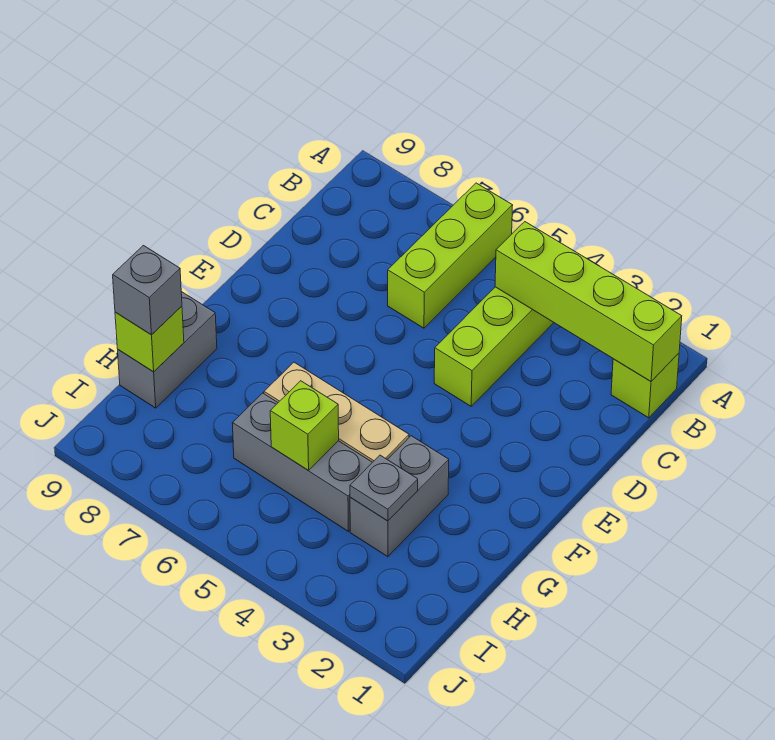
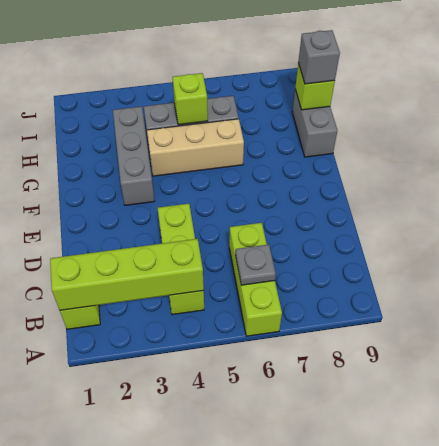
grey 1x2 brick [350,436,449,557] -> grey 1x3 brick [113,107,155,205]
grey 1x1 plate [350,455,418,521] -> grey 1x1 plate moved to [235,244,276,285]

